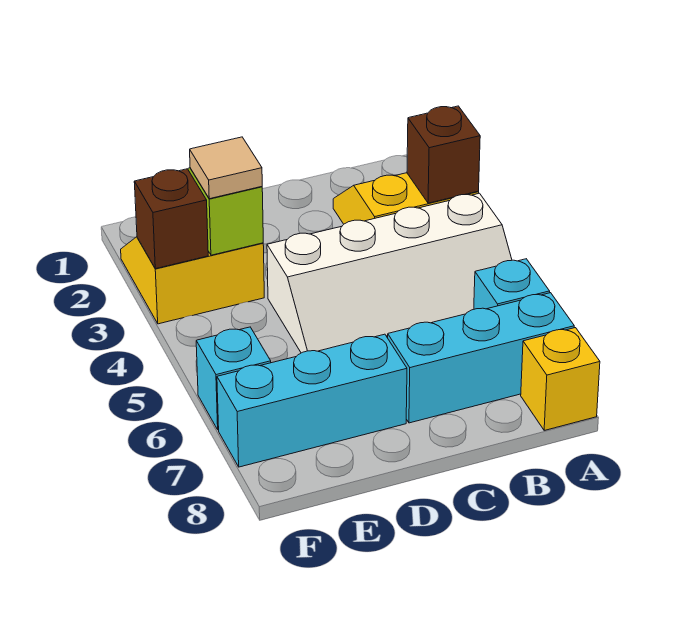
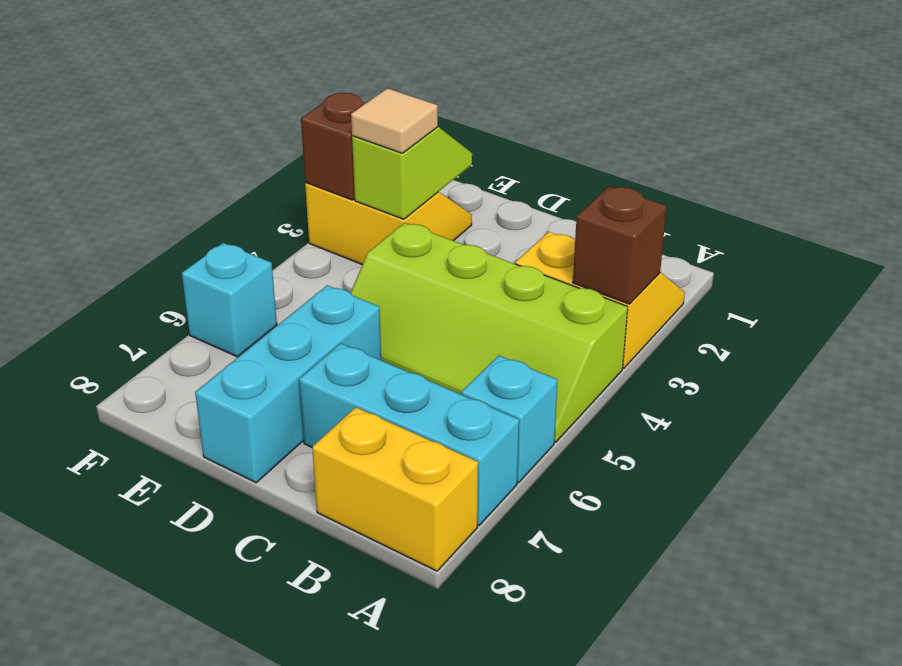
white 2x4 slope [267,193,512,353] -> lime 2x4 slope [350,223,628,442]
yellow 1x1 brick [521,328,600,430] -> yellow 1x2 brick [312,407,478,571]
cyan 1x3 brick [217,334,407,467] -> cyan 1x3 brick turned to [195,285,381,483]

